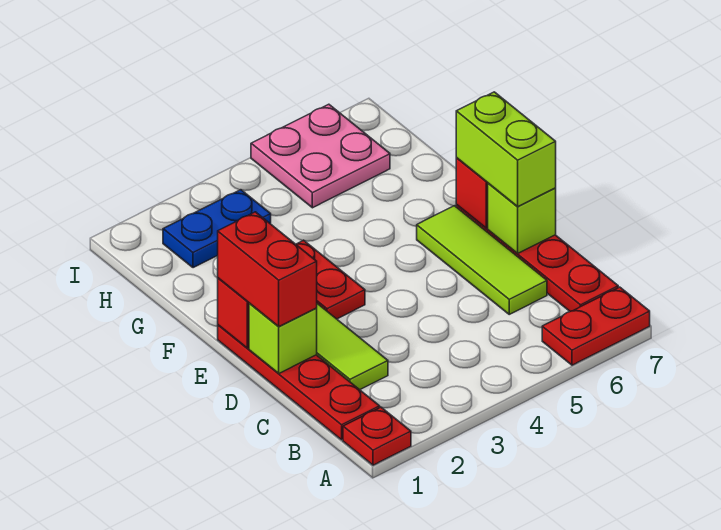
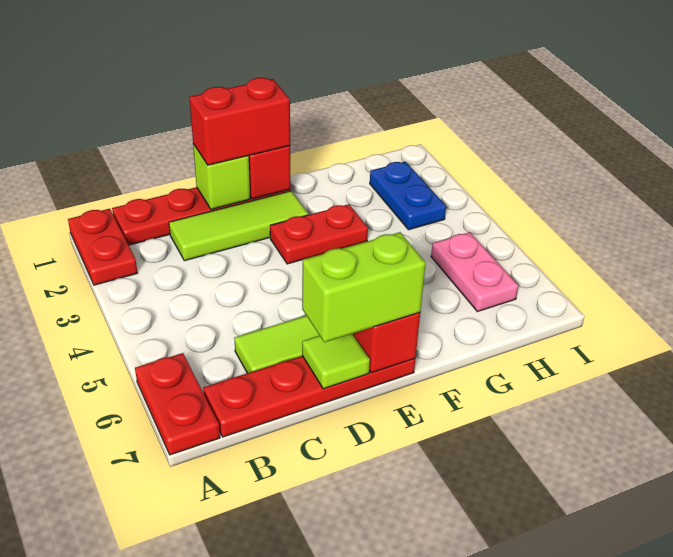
red 1x1 plate [343,407,411,465] -> red 1x2 plate [68,209,138,285]
lime 1x1 brick [488,183,556,254] -> lime 1x1 tile [302,334,370,389]
pink 2x2 plate [251,104,390,208] -> pink 1x2 plate [431,232,518,312]

